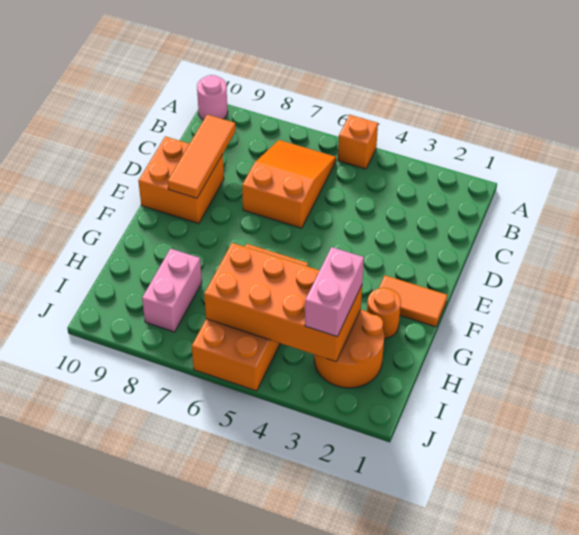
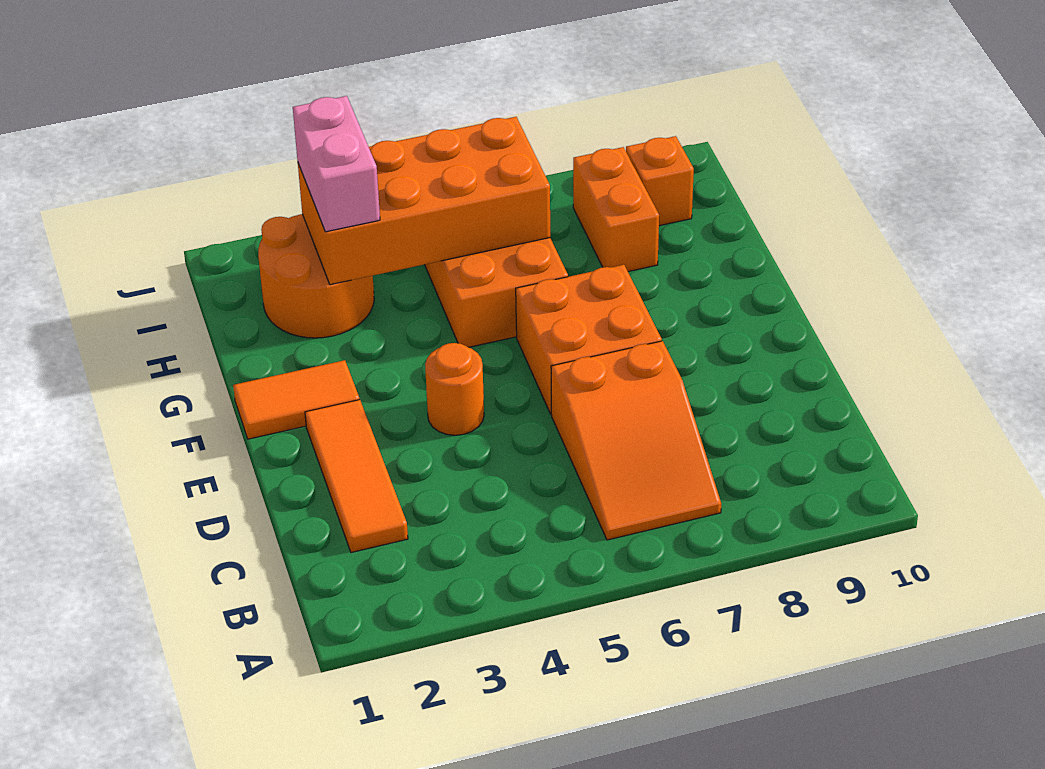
orange 1x1 brick [338,115,378,169] -> orange 1x1 brick moved to [626,136,694,226]
pink 1x1 round brick [197,75,228,120] -> none
orange 1x3 tile [168,115,235,198] -> orange 1x3 tile moved to [305,400,408,553]
orange 2x2 brick [138,136,224,224] -> orange 2x2 brick moved to [516,265,662,414]
orange 1x1 round brick [367,288,401,338] -> orange 1x1 round brick moved to [425,343,484,435]
pink 1x2 brick [142,249,202,332] -> orange 1x2 brick [573,147,659,272]

